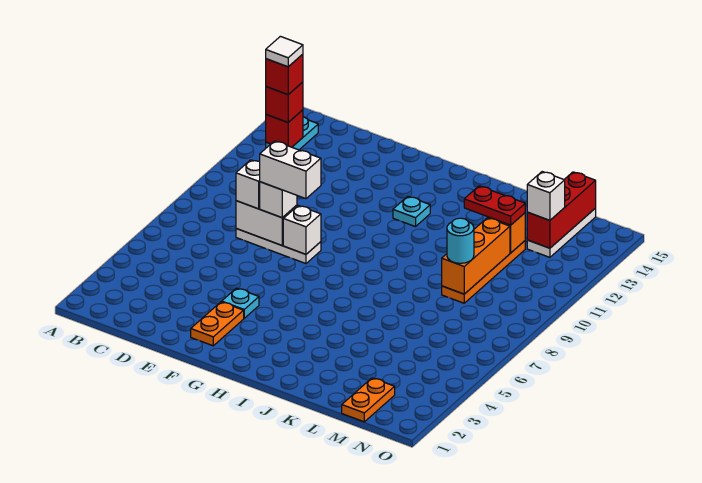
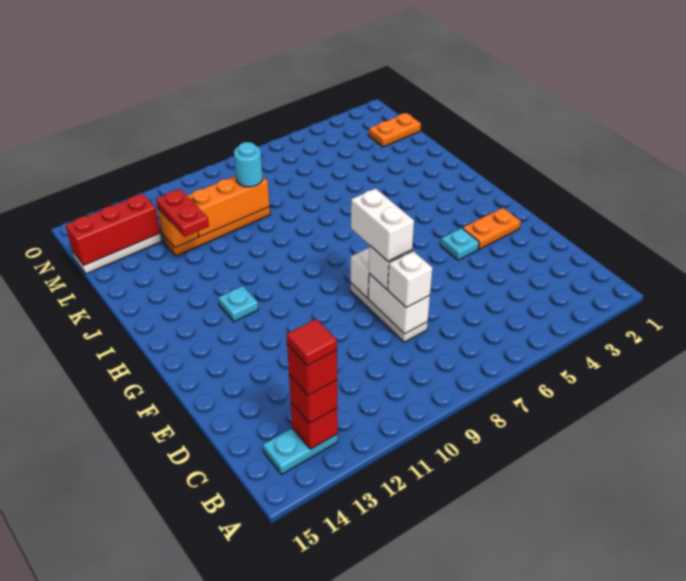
white 1x1 tile [266,36,303,67] -> red 1x1 tile [286,319,337,366]
white 1x1 brick [527,172,565,220] -> none

